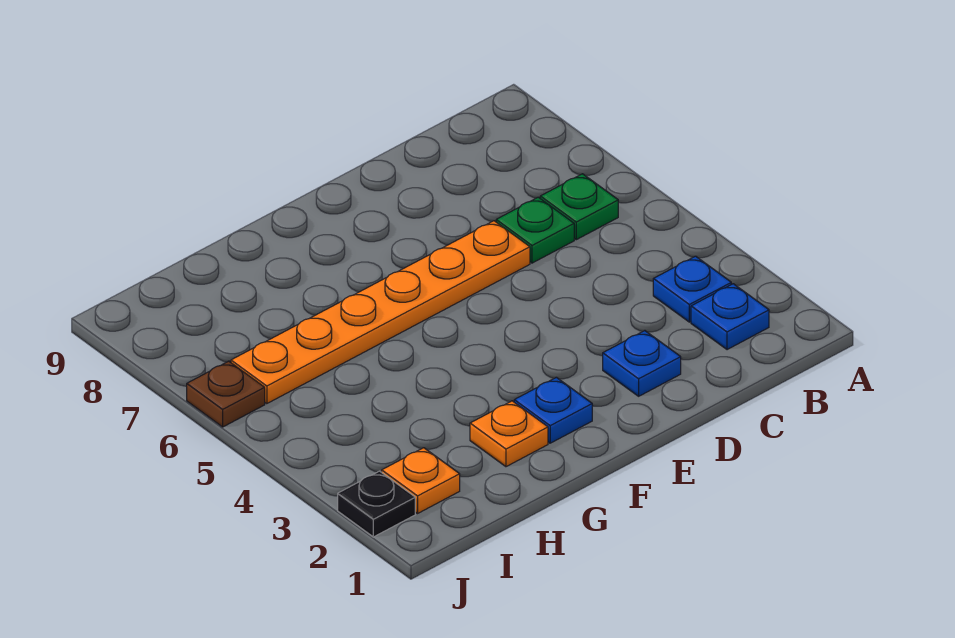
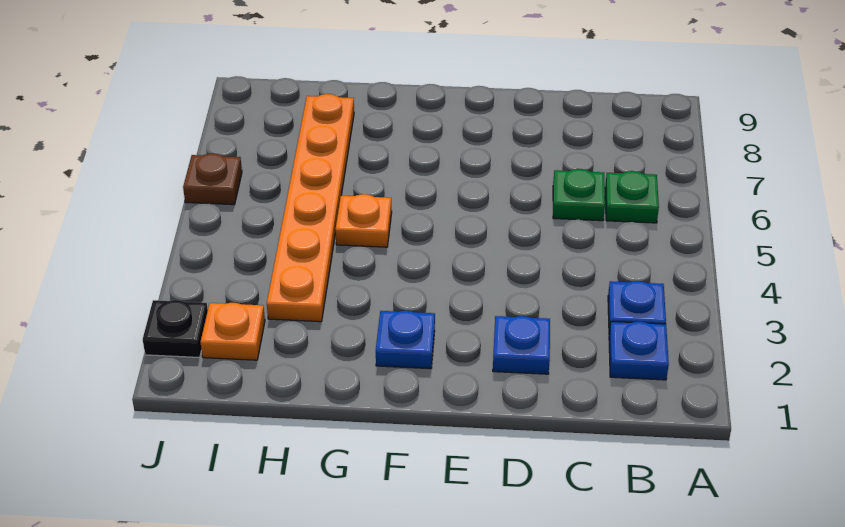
orange 1x6 plate [231,221,530,404] -> orange 1x6 plate turned to [267,94,354,322]
orange 1x1 plate [470,401,548,467] -> orange 1x1 plate moved to [335,194,392,247]

